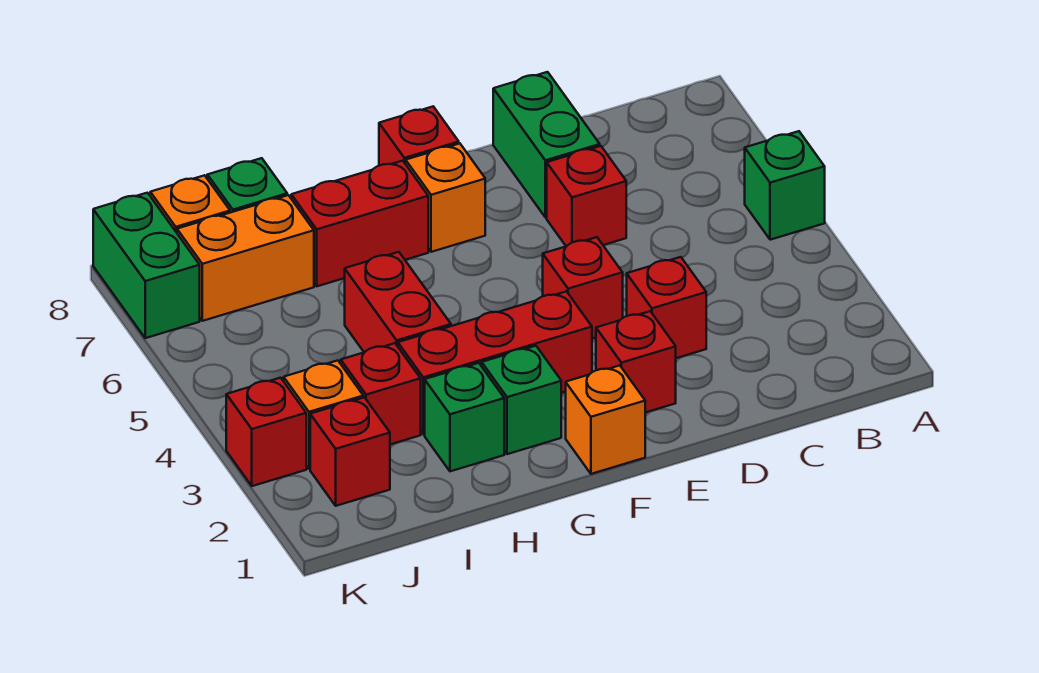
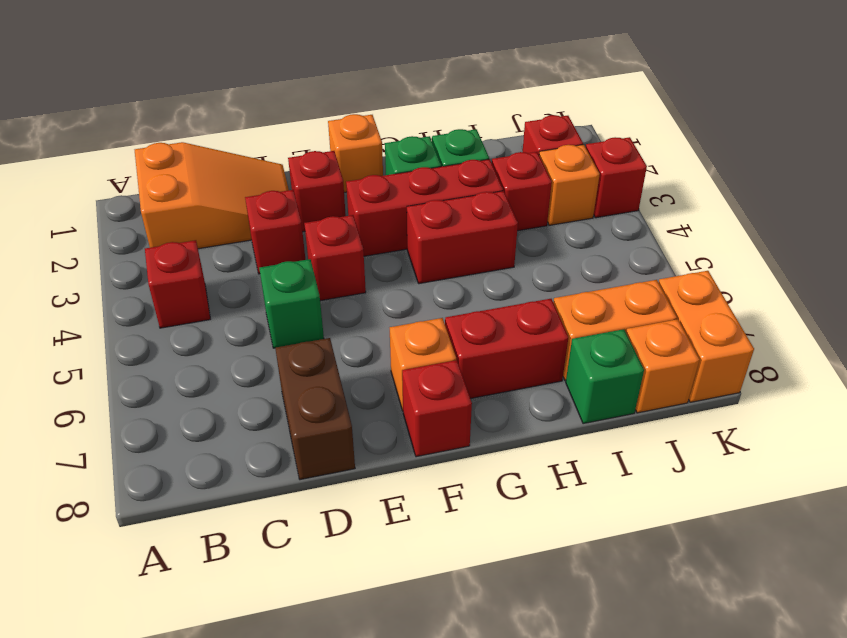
green 1x1 brick [745,131,825,240] -> green 1x1 brick moved to [259,259,324,348]
none -> orange 2x3 slope [135,142,289,249]
red 1x1 brick [547,146,626,246] -> red 1x1 brick moved to [145,240,210,328]
green 1x2 brick [493,72,600,217] -> brown 1x2 brick [275,338,355,480]
red 1x2 brick [345,252,451,352] -> red 1x2 brick turned to [407,191,518,284]
green 1x2 brick [93,193,200,338] -> orange 1x2 brick [658,271,754,402]

